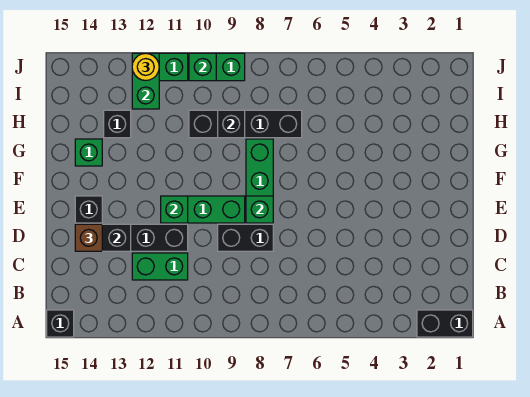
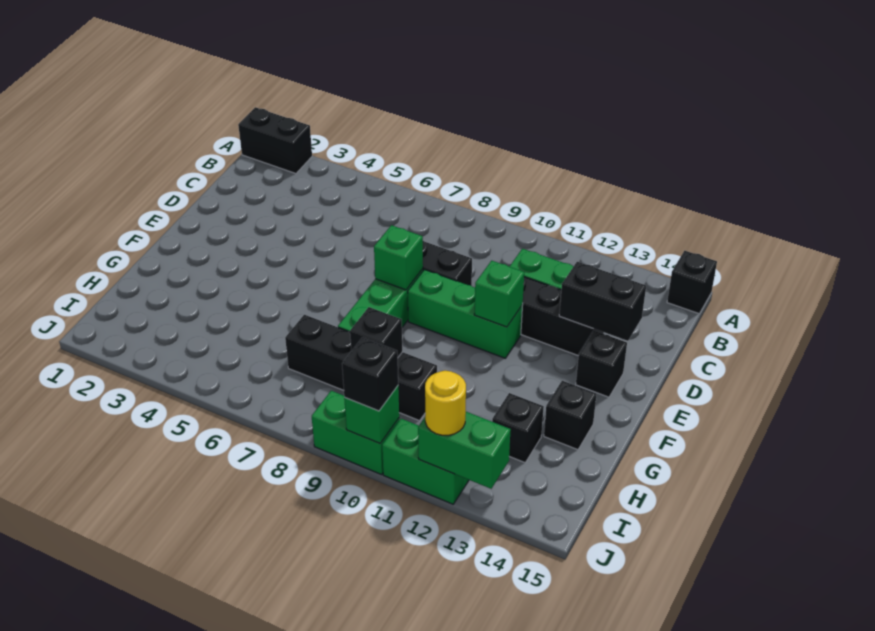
brown 1x1 brick [75,224,102,251] -> none
green 1x1 brick [75,139,102,166] -> black 1x1 brick [544,381,597,450]
green 1x2 brick [132,53,159,109] -> green 1x2 brick turned to [418,412,511,489]
none -> black 1x1 brick [342,337,398,411]

